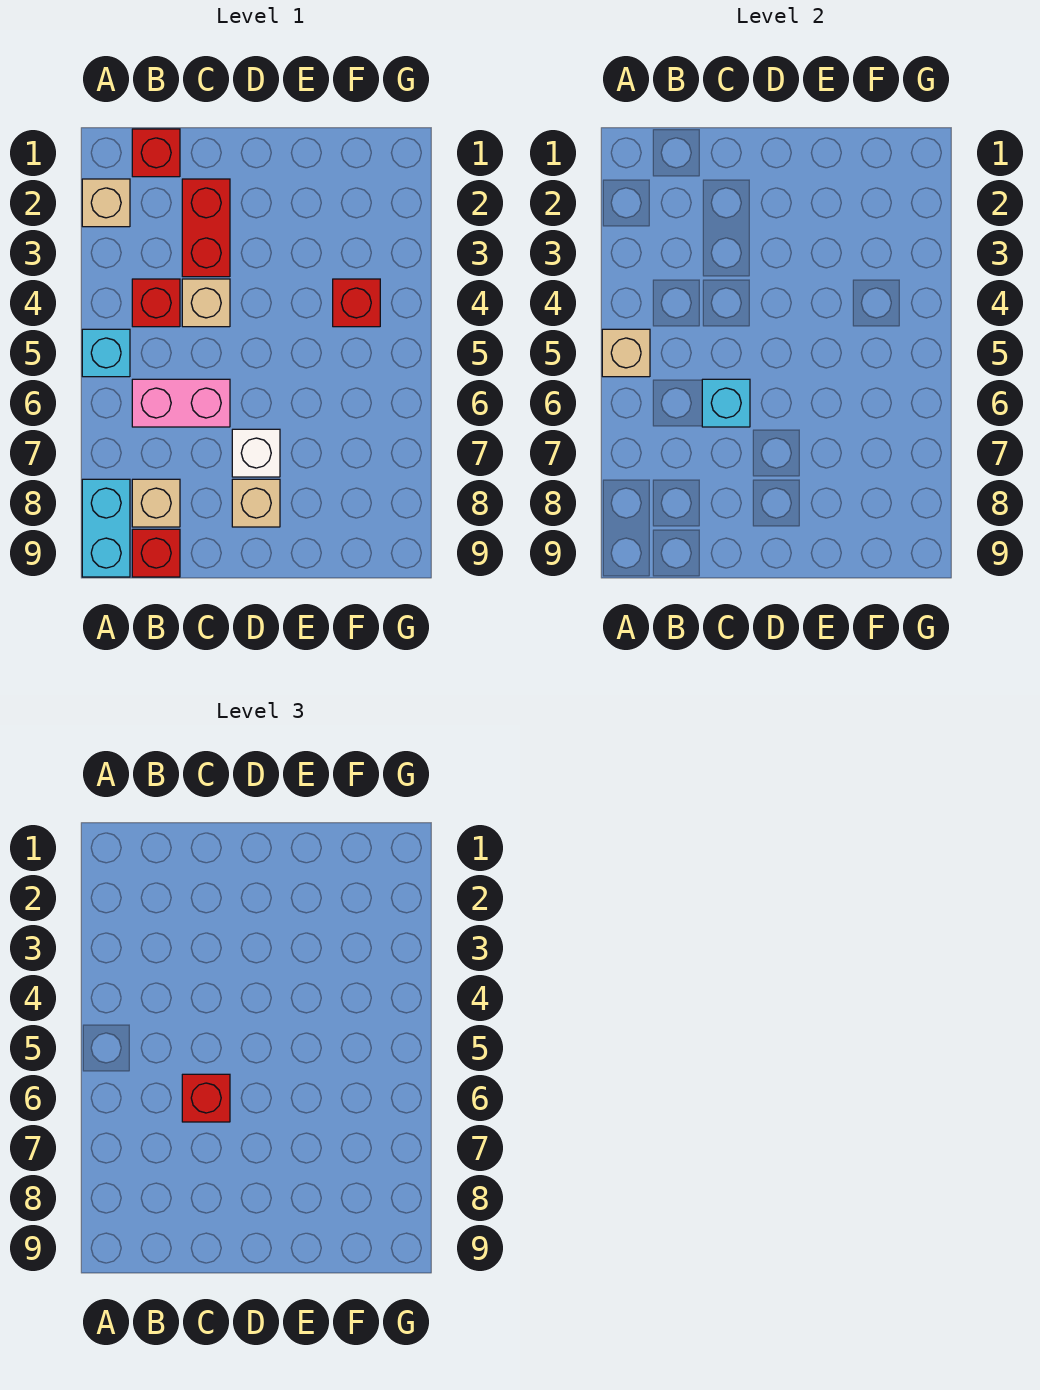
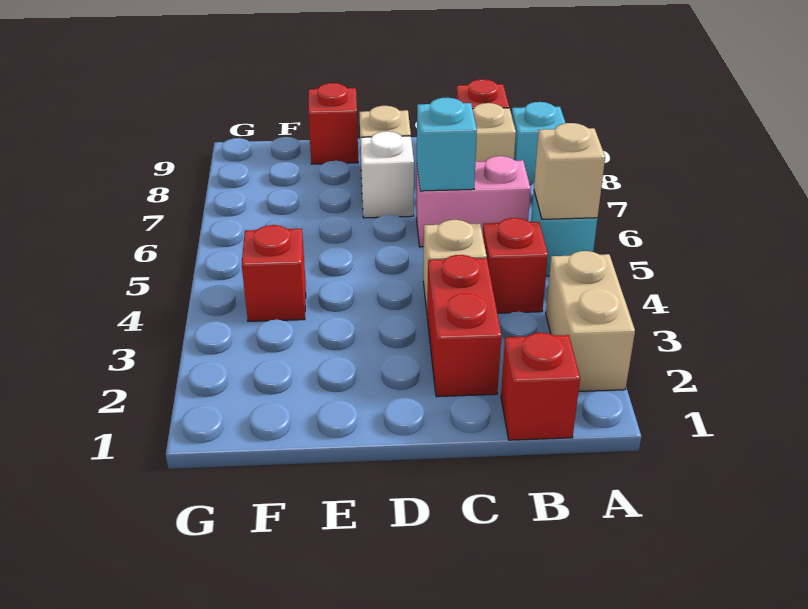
tan 1x1 brick [82,179,130,227] -> tan 1x2 brick [546,251,635,391]
cyan 1x2 brick [82,479,130,577] -> cyan 1x1 brick [512,102,565,185]
red 1x1 brick [182,1074,230,1122] -> red 1x1 brick moved to [308,83,358,164]

